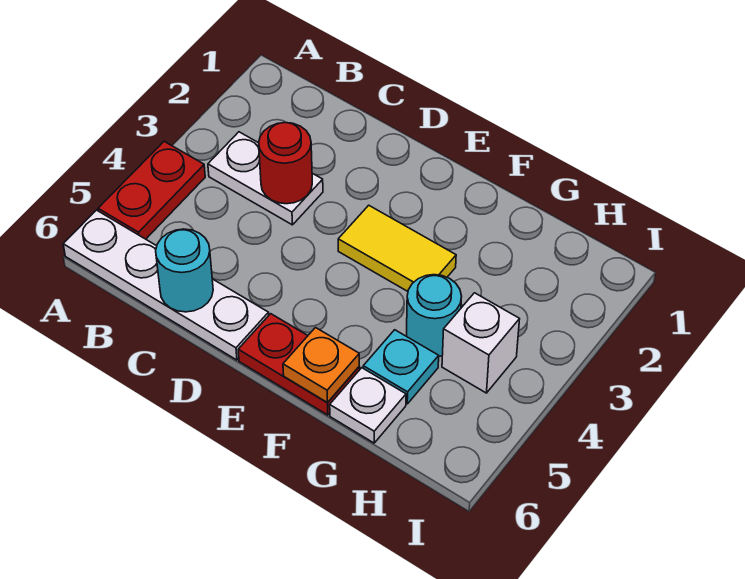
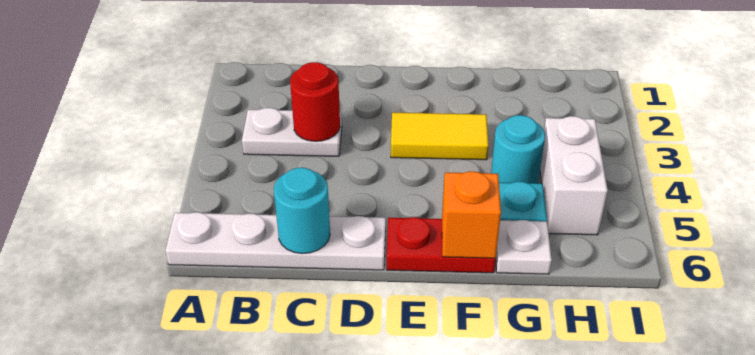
red 1x2 plate [98,141,205,239] -> none
orange 1x1 plate [283,328,359,403] -> orange 1x1 brick [442,171,501,258]
white 1x1 brick [442,293,520,393] -> white 1x2 brick [540,116,608,235]

